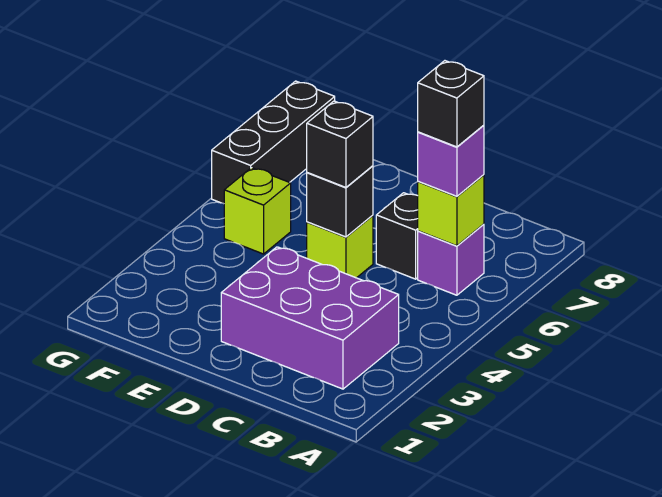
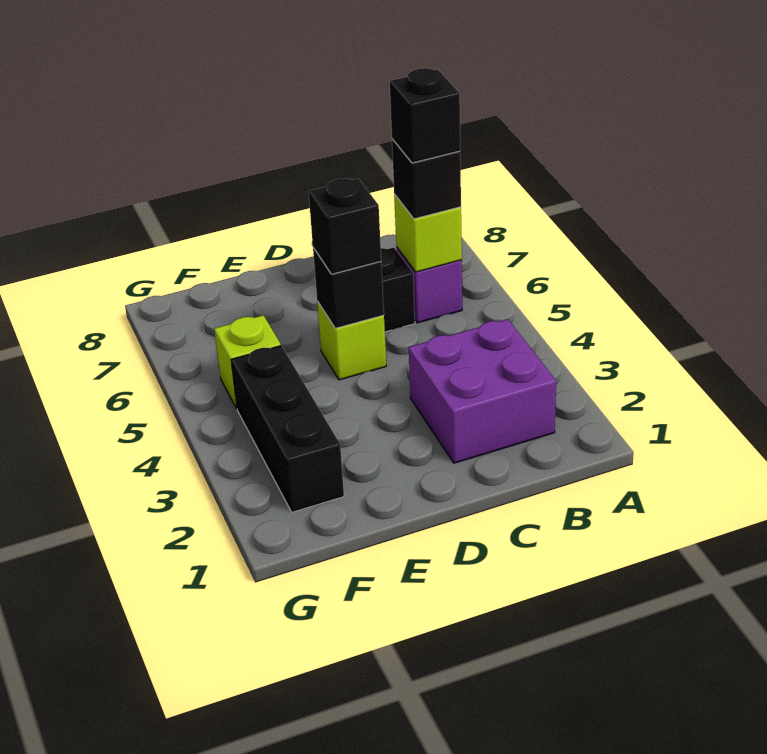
purple 2x3 brick [221,247,399,389] -> purple 2x2 brick [409,319,556,463]
purple 1x1 brick [418,125,484,196] -> black 1x1 brick [392,139,461,219]
black 1x3 brick [212,81,335,204] -> black 1x3 brick moved to [231,346,344,512]

